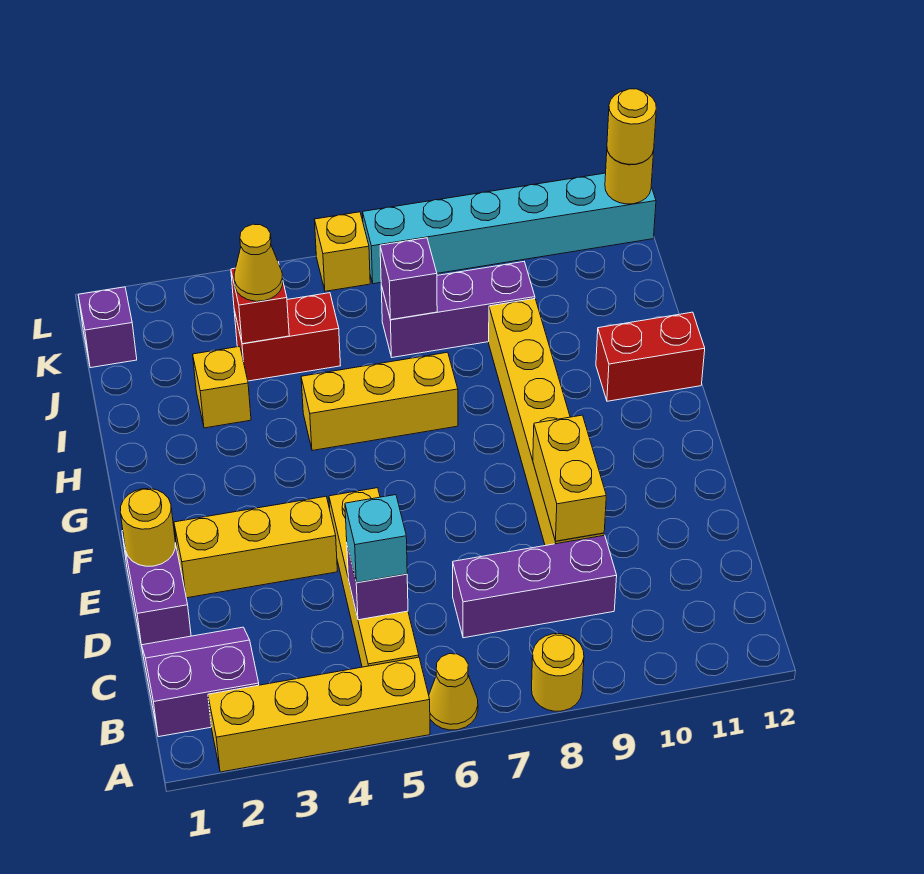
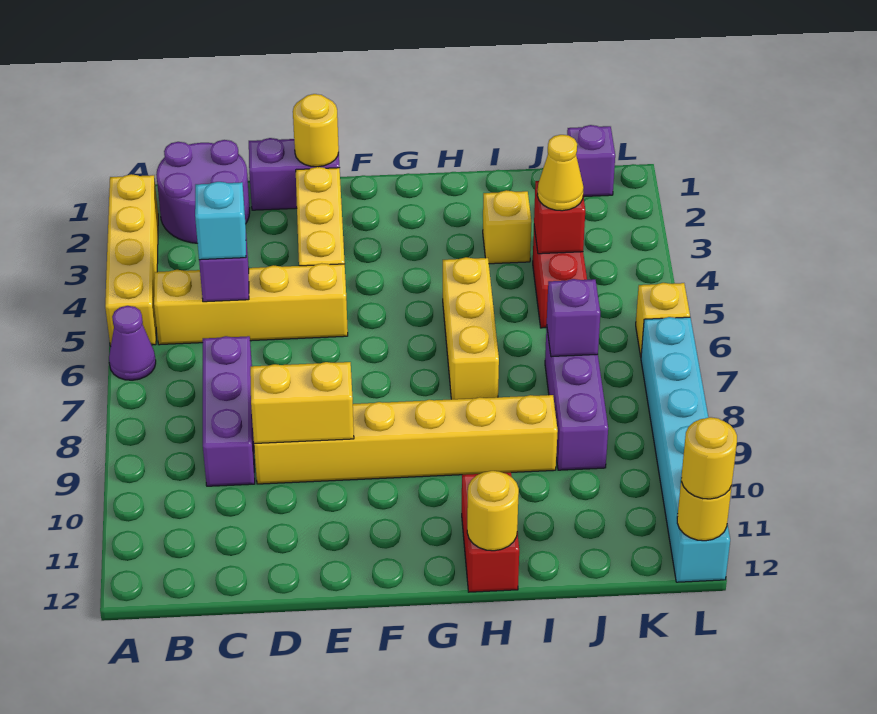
yellow 1x1 cone [429,654,478,730] -> purple 1x1 cone [109,306,156,380]
yellow 1x1 round brick [532,634,584,711] -> yellow 1x1 round brick moved to [467,471,519,551]
purple 2x2 slope [141,627,259,737] -> purple 2x2 round brick [156,140,250,243]

